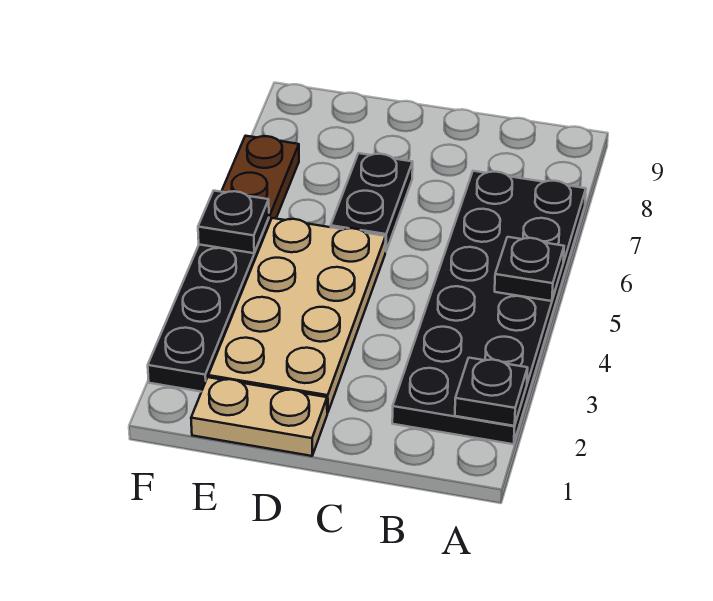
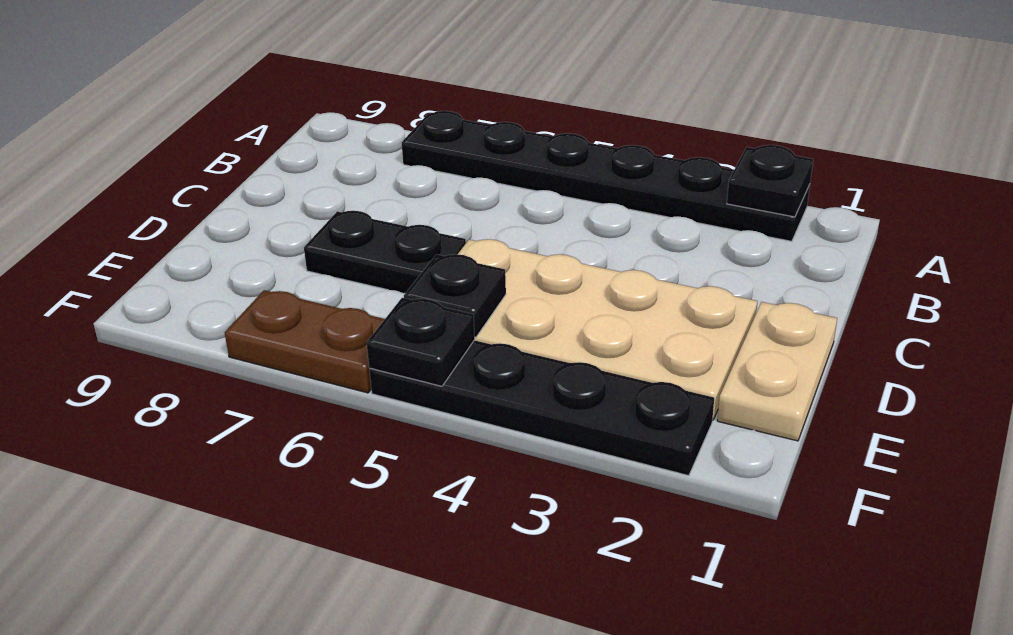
black 2x6 plate [392,171,586,444] -> black 1x6 plate [402,111,810,241]
black 1x1 plate [495,237,564,301] -> black 1x1 plate moved to [404,254,506,337]

